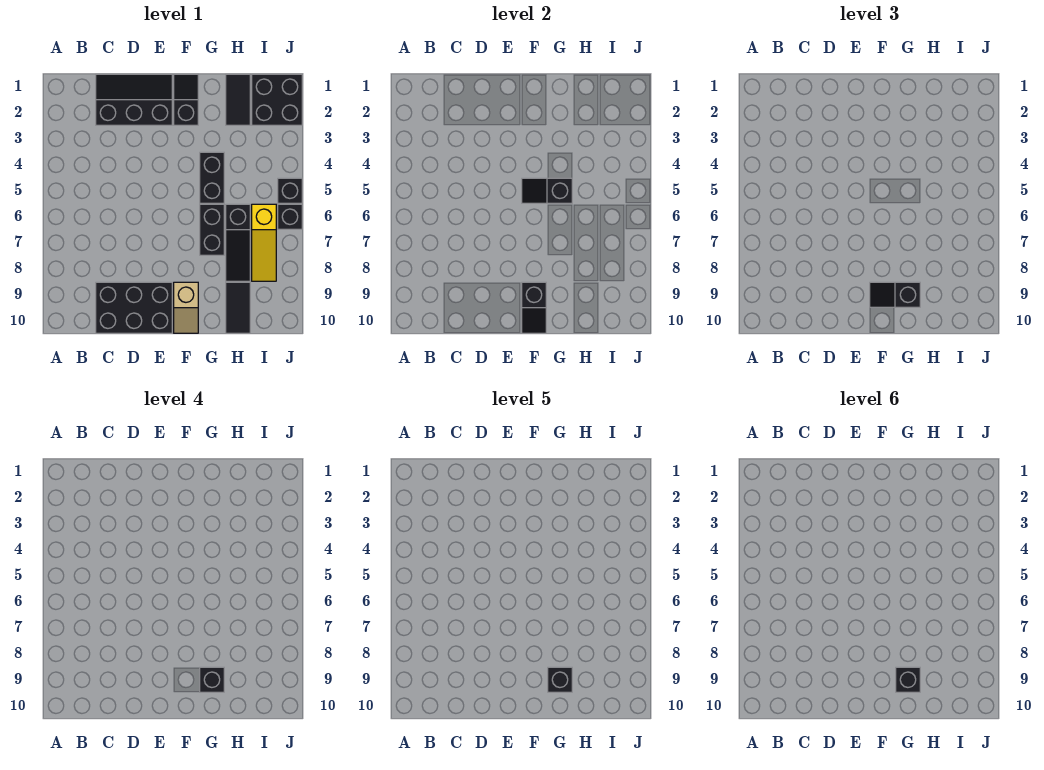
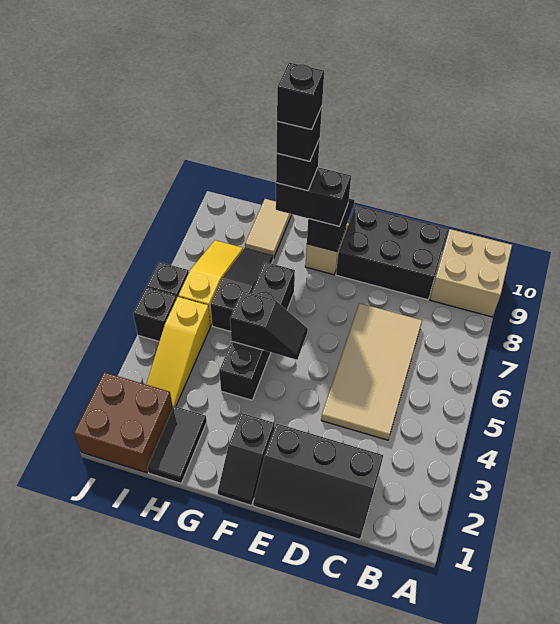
none -> tan 2x2 brick [430,229,512,317]
none -> tan 2x4 tile [321,303,422,440]
black 1x2 slope [870,282,920,307] -> black 1x2 brick [276,167,351,226]
black 1x2 tile [226,282,250,333] -> tan 1x2 tile [245,199,292,258]
black 2x2 brick [252,74,302,125] -> brown 2x2 brick [74,372,173,473]
none -> yellow 1x3 slope [146,297,210,407]

